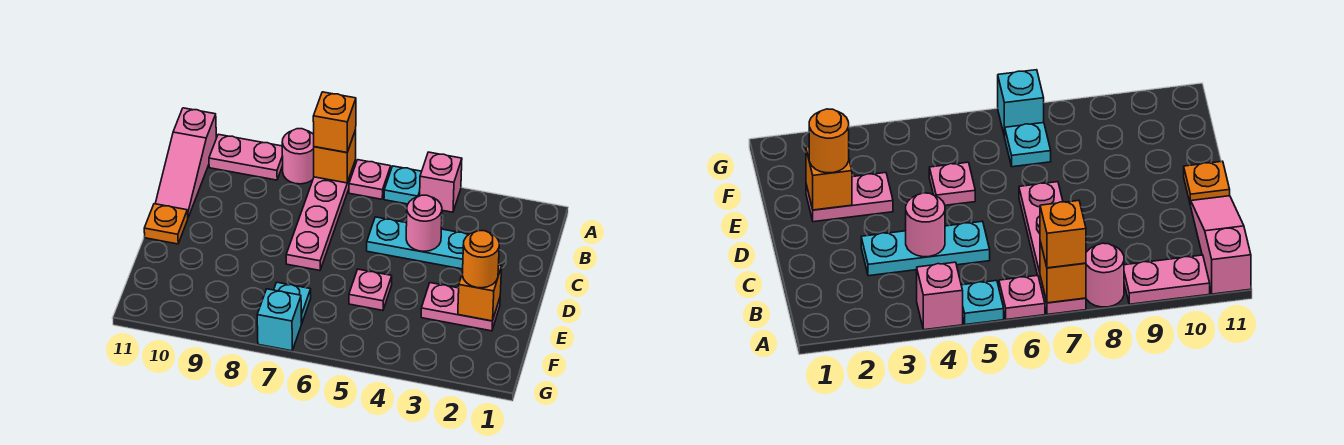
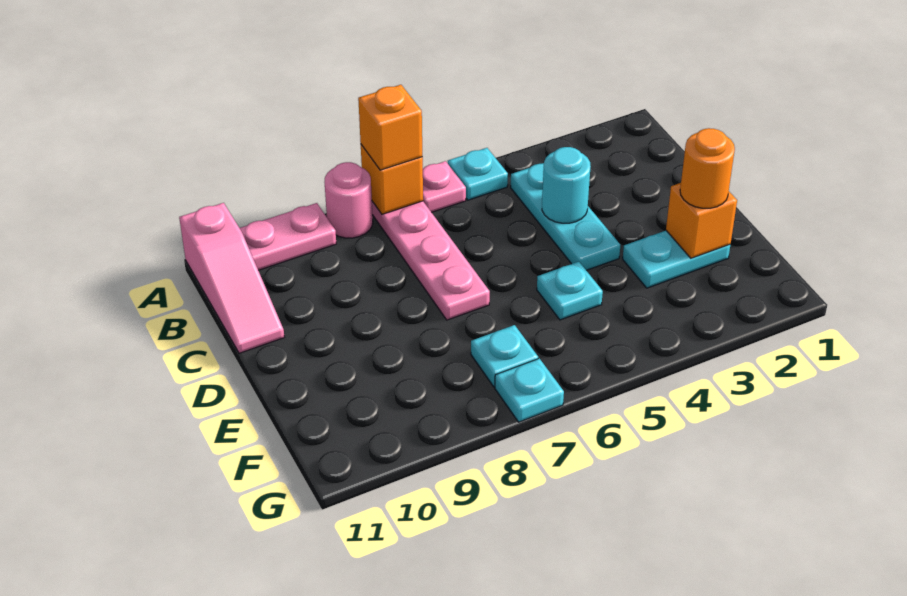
pink 1x1 brick [420,152,462,212] -> none
cyan 1x3 plate [367,217,469,269] -> cyan 1x3 plate turned to [511,163,620,270]
pink 1x1 round brick [406,195,442,251] -> cyan 1x1 round brick [542,147,591,223]
orange 1x1 plate [144,204,188,244] -> none
pink 1x2 plate [421,283,500,331] -> cyan 1x2 plate [623,231,730,288]
pink 1x1 plate [349,269,392,310] -> cyan 1x1 plate [537,262,603,320]
cyan 1x1 brick [257,289,301,351] -> cyan 1x1 plate [495,358,564,422]

